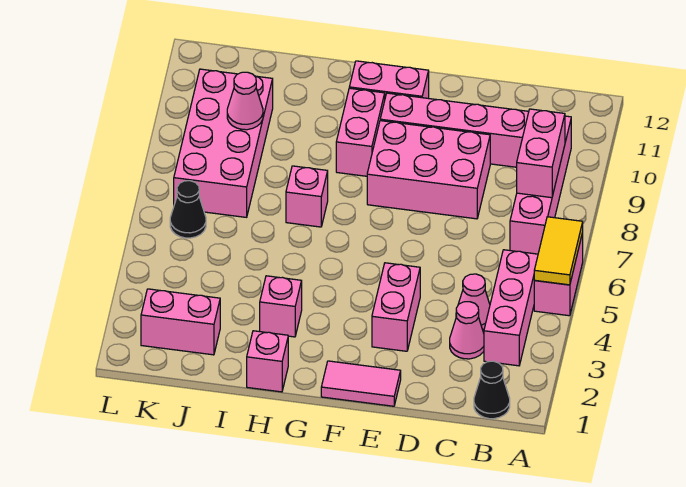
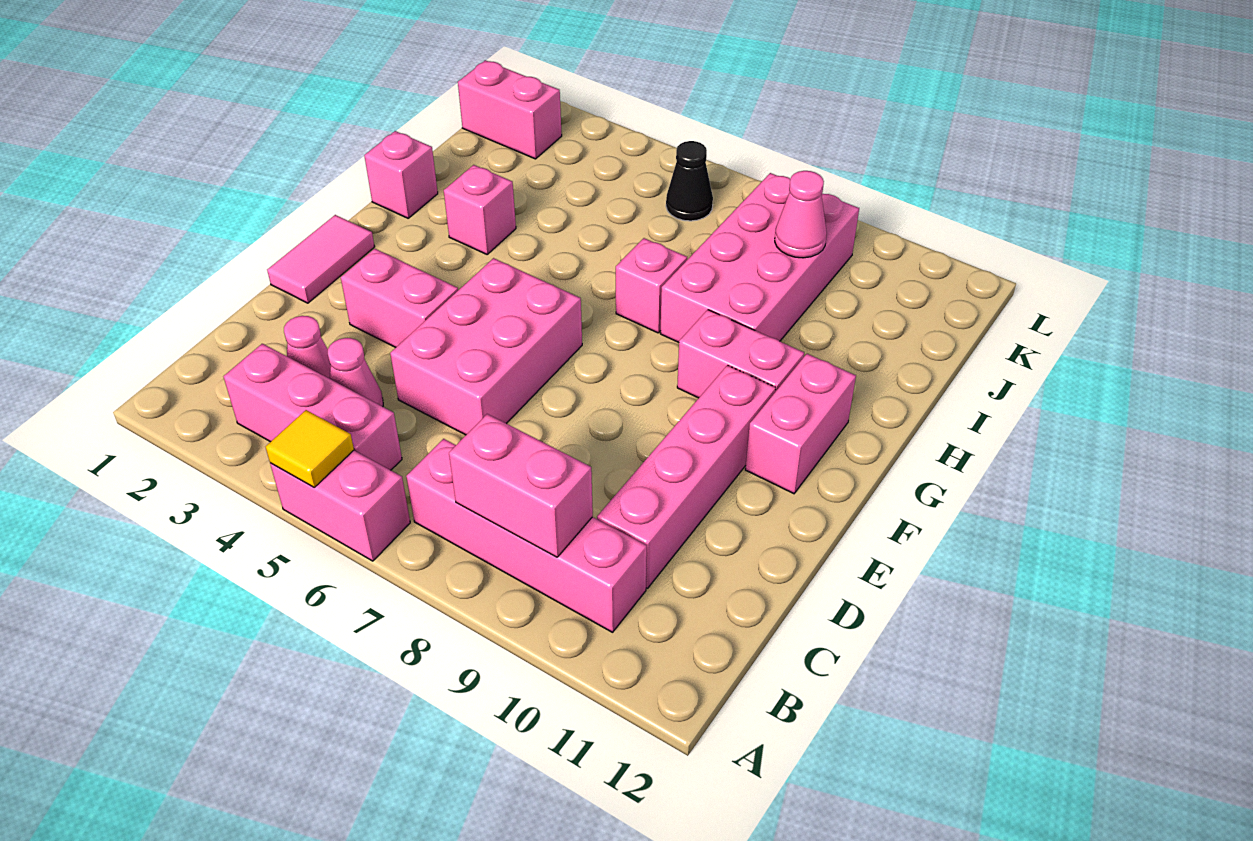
yellow 1x2 tile [534,217,583,285] -> yellow 1x1 tile [266,410,354,487]
black 1x1 cone [474,361,510,419] -> none
pink 2x3 brick [367,121,490,219] -> pink 2x3 brick moved to [390,258,582,435]
pink 1x2 brick [141,289,220,355] -> pink 1x2 brick turned to [458,60,562,159]
pink 2x4 brick [174,69,273,217] -> pink 2x4 brick turned to [660,173,859,342]

